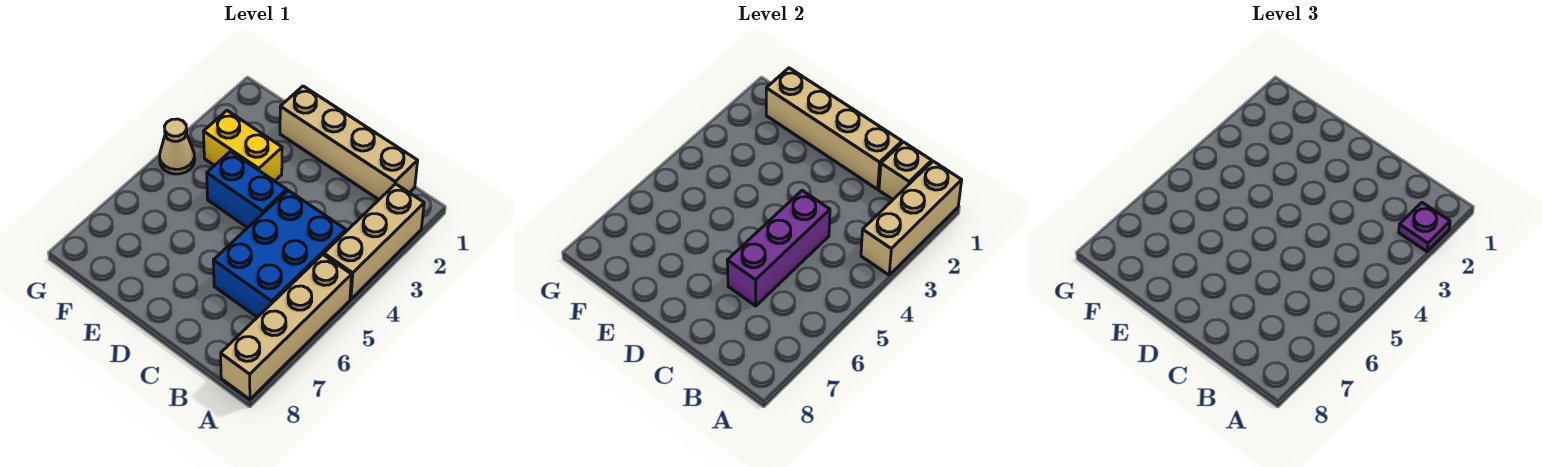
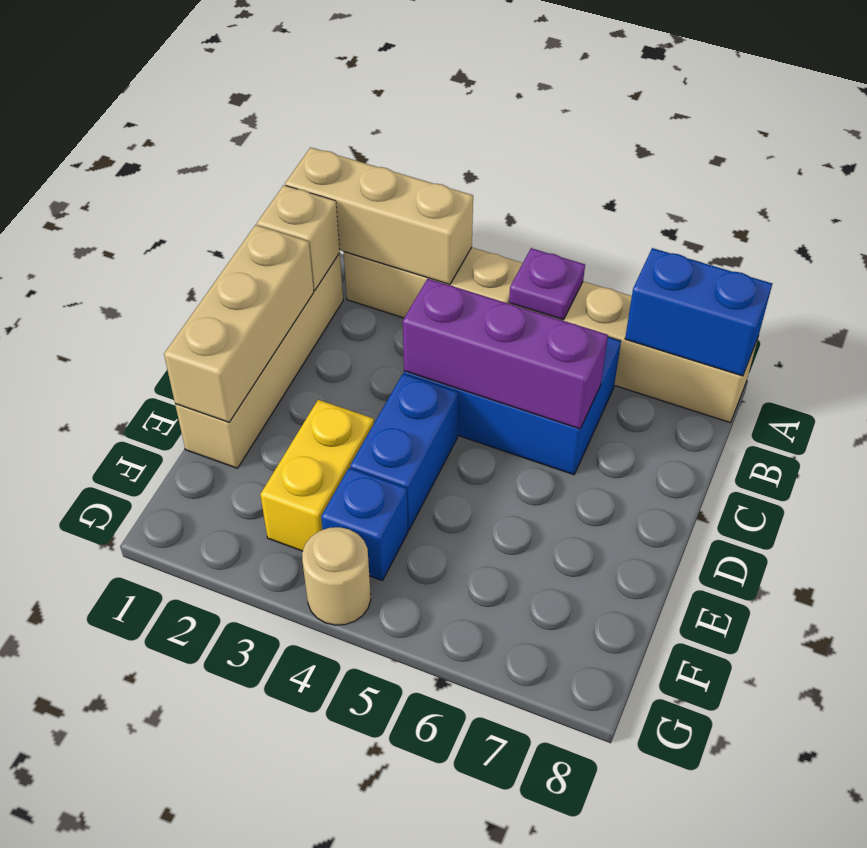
purple 1x1 plate [1399,203,1450,251] -> purple 1x1 plate moved to [509,248,585,320]
none -> blue 1x2 brick [625,248,772,376]
tan 1x4 brick [766,68,902,189] -> tan 1x3 brick [164,225,314,422]
none -> blue 1x1 brick [321,468,408,581]
tan 1x1 cone [160,119,195,174] -> tan 1x1 round brick [302,527,371,625]

